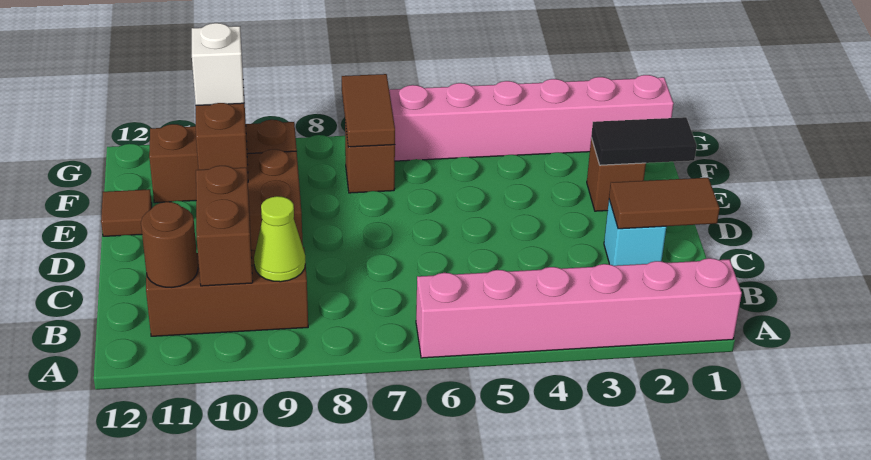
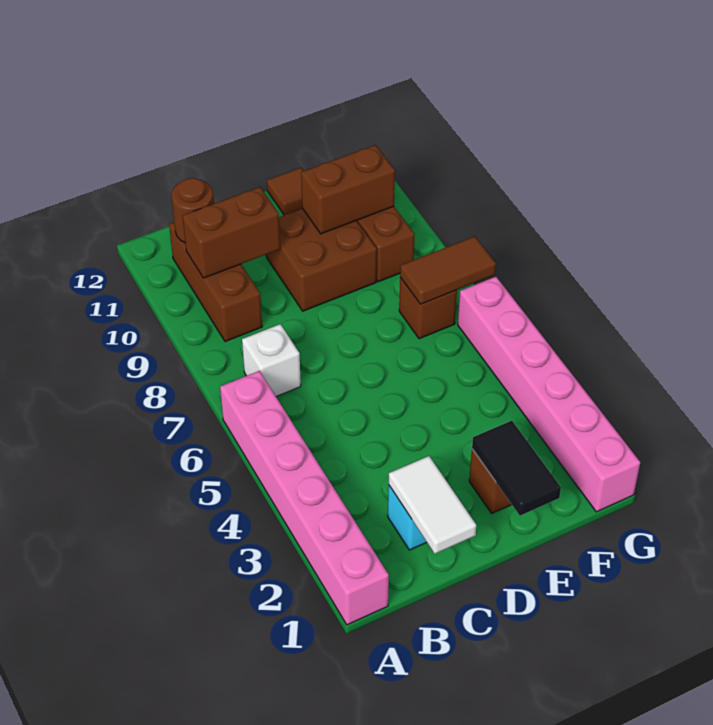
lime 1x1 cone [254,196,305,282] -> none
brown 1x2 tile [609,178,720,229] -> white 1x2 tile [389,456,476,554]
white 1x1 brick [192,23,244,105] -> white 1x1 brick moved to [242,324,301,397]

